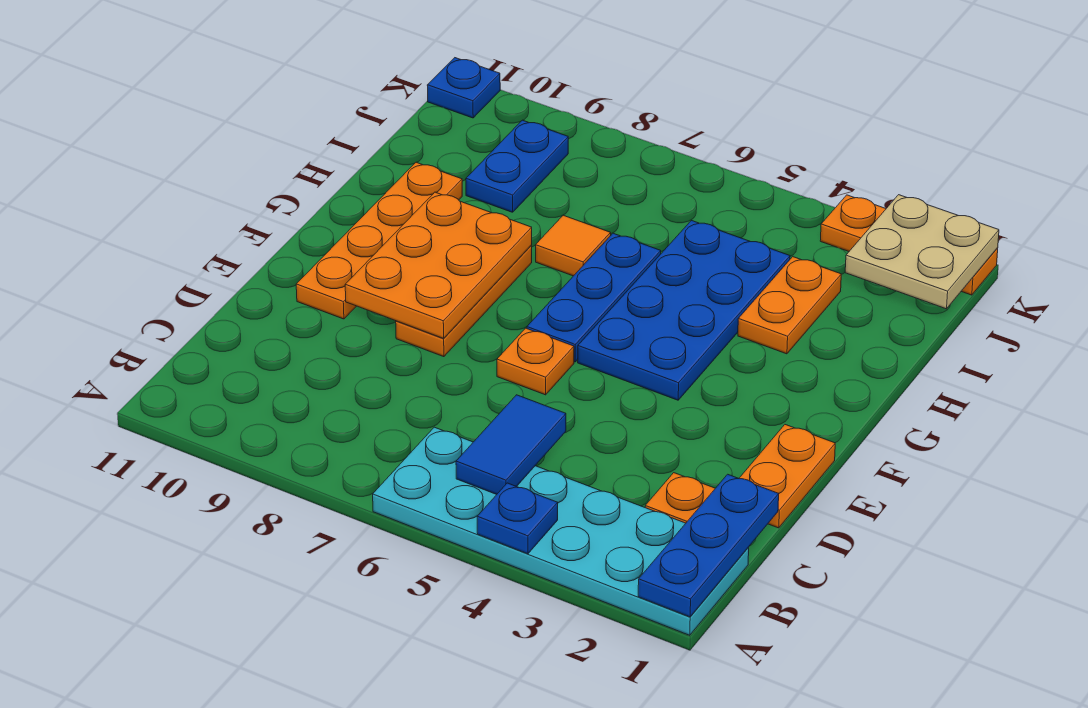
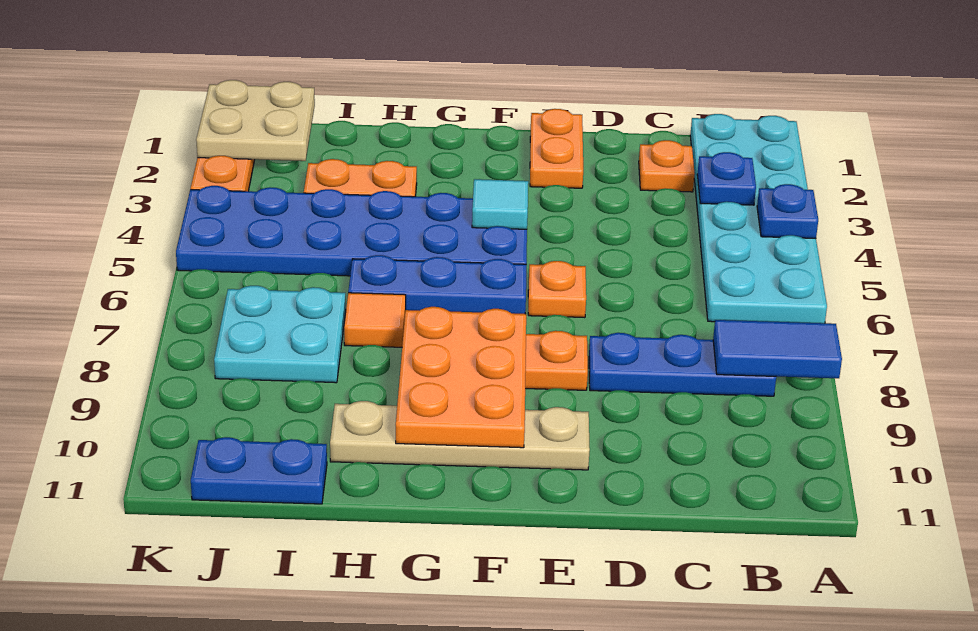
blue 1x3 plate [638,474,779,617] -> blue 1x3 plate moved to [589,333,776,396]
blue 1x2 tile [456,395,566,494] -> blue 1x2 tile moved to [713,320,842,378]
orange 1x2 plate [739,425,835,528] -> orange 1x2 plate turned to [530,109,583,188]
orange 2x3 plate [345,192,532,338] -> orange 2x3 plate turned to [396,307,526,448]
orange 1x4 plate [296,162,462,319] -> tan 1x4 plate [330,401,590,470]
blue 2x4 plate [578,221,790,400] -> blue 2x6 plate [176,186,527,276]
none -> cyan 1x1 tile [472,179,528,229]
none -> cyan 2x2 plate [214,286,346,383]
blue 1x2 plate [466,120,568,212] -> blue 1x2 plate moved to [191,437,327,504]
blue 1x1 plate [427,58,500,118] -> blue 1x1 plate moved to [697,152,756,205]

